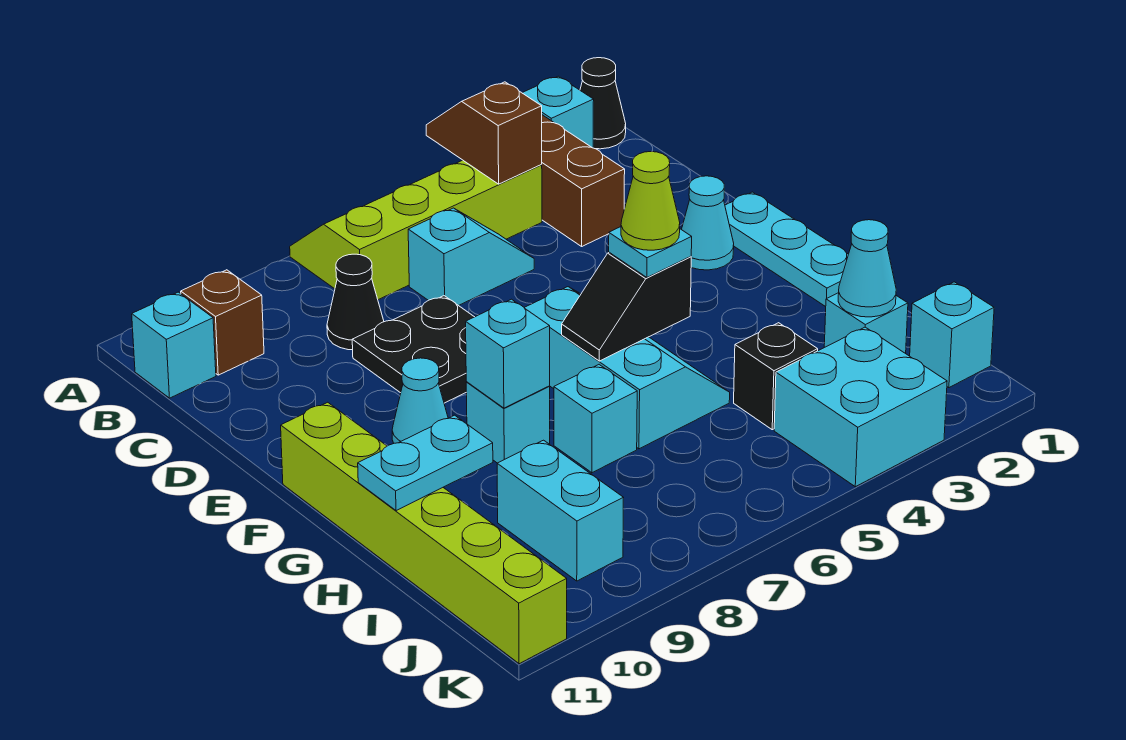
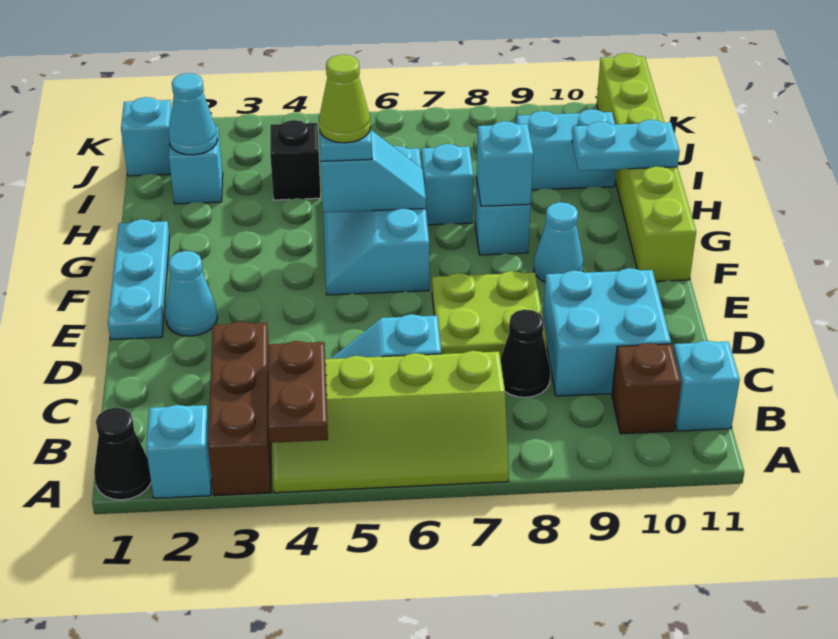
brown 1x2 slope [426,82,542,184] -> brown 1x2 plate [268,341,328,443]
black 2x2 plate [352,296,474,403] -> lime 2x2 plate [432,271,547,358]
black 1x2 slope [562,252,691,361] -> cyan 1x2 slope [321,130,426,213]
cyan 1x2 brick [497,440,624,581] -> cyan 1x2 brick turned to [516,109,616,190]
cyan 2x2 brick [774,327,947,487] -> cyan 2x2 brick moved to [543,268,671,396]

